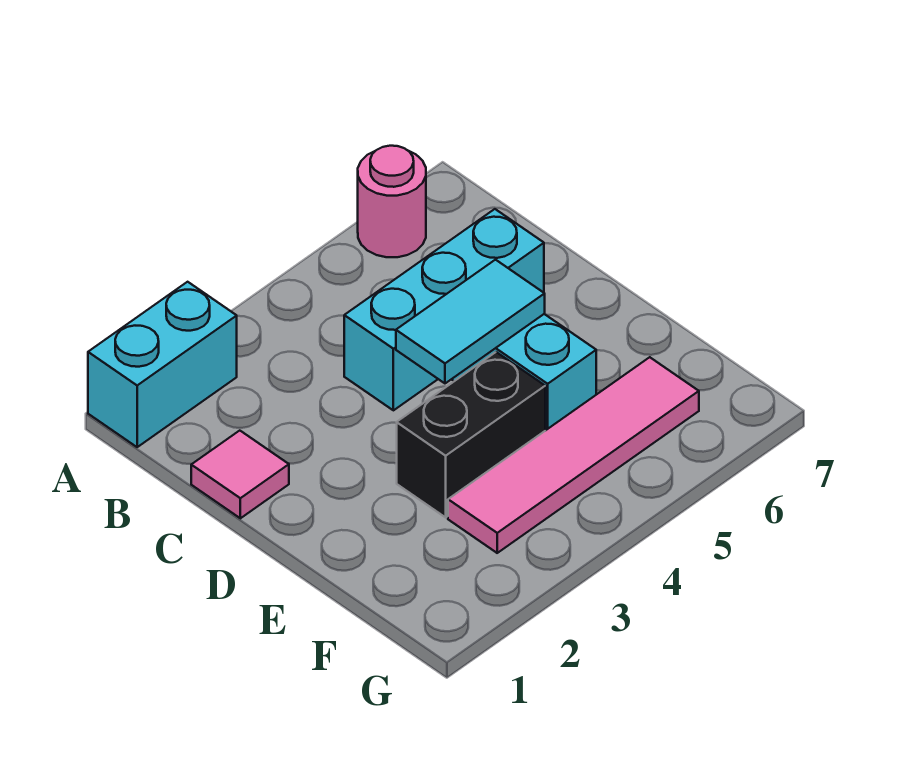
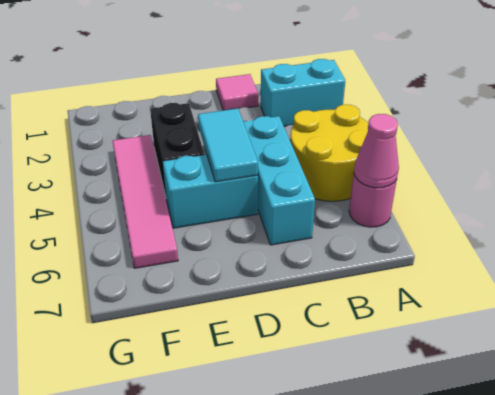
cyan 1x2 brick [88,282,237,447] -> cyan 1x2 brick turned to [261,59,345,126]
none -> yellow 2x2 round brick [290,104,368,201]
none -> pink 1x1 cone [354,114,399,188]

